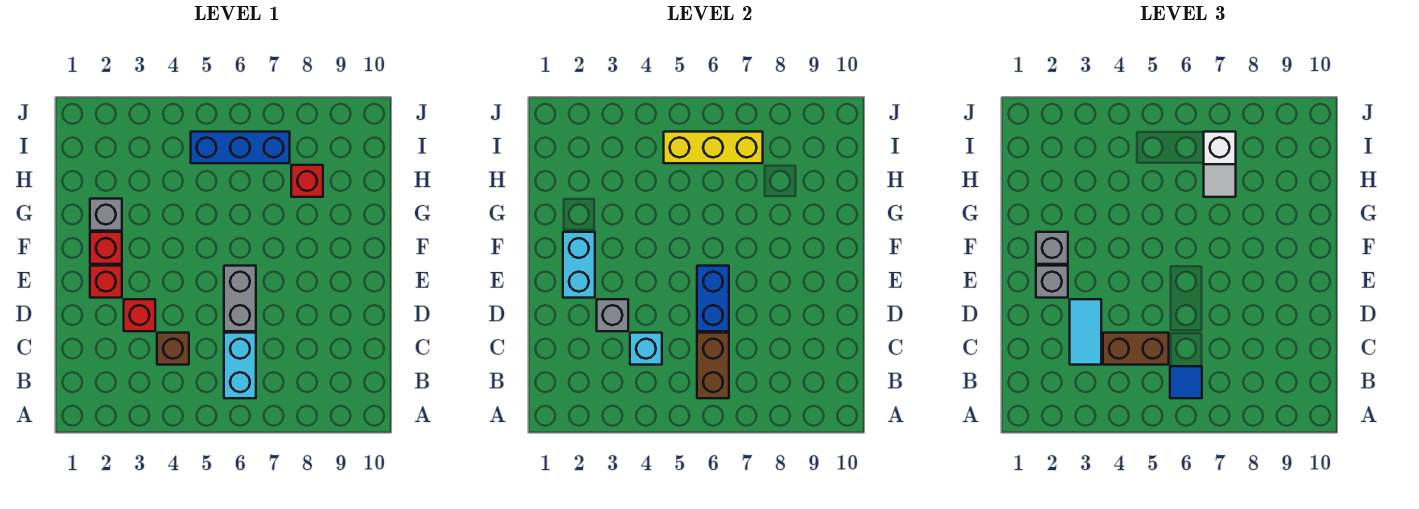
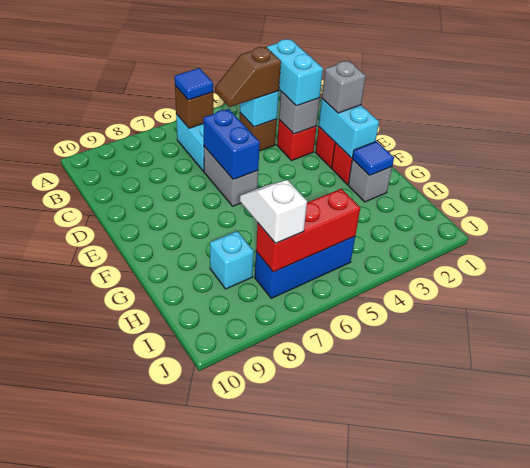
brown 1x2 brick [697,333,729,398] -> brown 1x1 brick [175,86,213,128]
cyan 1x2 tile [1070,299,1101,365] -> cyan 1x2 brick [267,39,323,106]
brown 1x2 brick [1103,333,1169,365] -> brown 1x2 slope [215,47,281,107]
grey 1x1 brick [1036,232,1068,264] -> none
none -> blue 1x1 tile [352,141,394,176]
red 1x1 brick [291,165,323,197] -> cyan 1x1 brick [210,231,254,289]
yellow 1x3 brick [664,132,763,163] -> red 1x3 brick [256,189,360,272]

